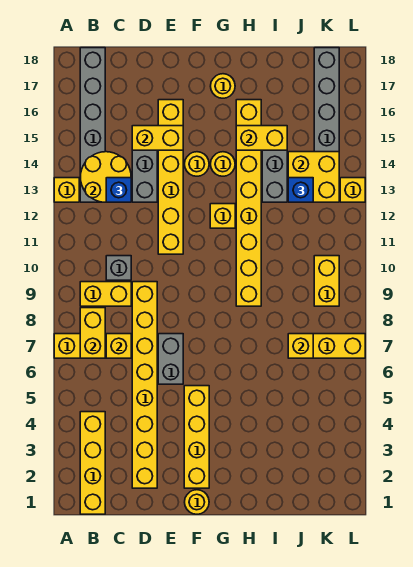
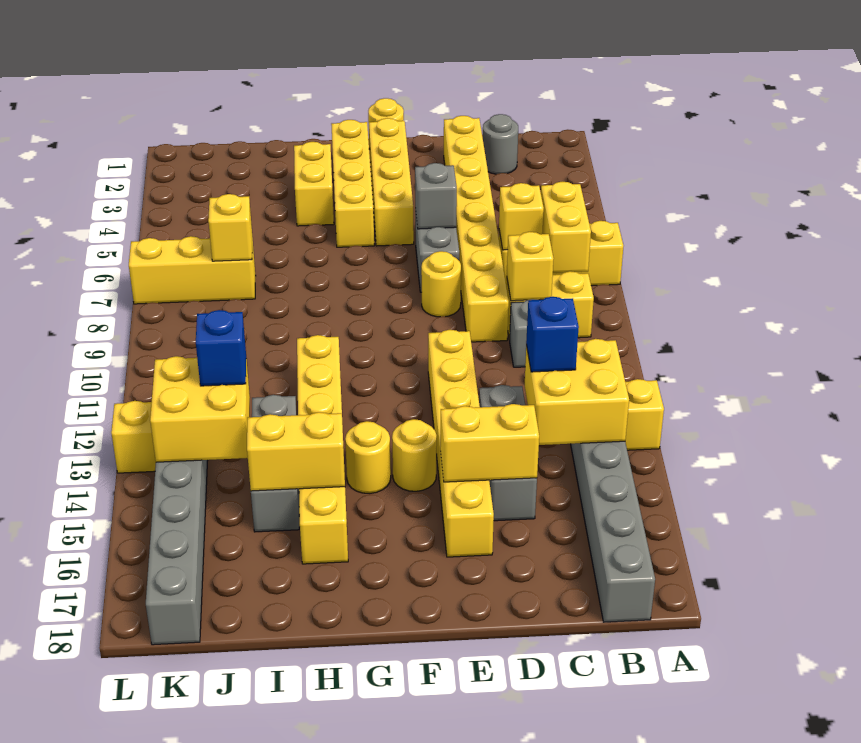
yellow 1x4 brick [80,412,105,514] -> yellow 1x4 brick moved to [331,120,374,247]
yellow 2x2 round brick [80,152,131,202] -> yellow 2x2 brick [525,339,629,445]
none -> grey 1x1 round brick [483,114,518,174]
none -> grey 1x1 brick [415,163,457,229]
yellow 1x1 brick [210,204,235,228] -> yellow 1x1 brick moved to [507,232,554,301]
yellow 1x1 round brick [211,74,235,98] -> yellow 1x1 round brick moved to [421,251,461,317]
yellow 1x8 brick [236,100,261,306] -> yellow 1x6 brick [297,335,348,564]
yellow 1x2 brick [314,256,339,306] -> yellow 1x2 brick moved to [294,142,334,226]

